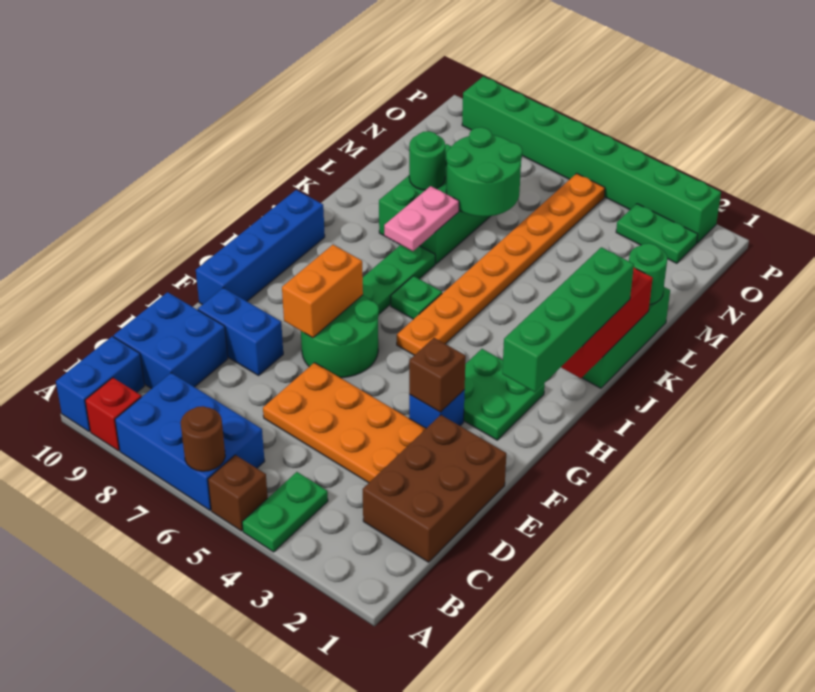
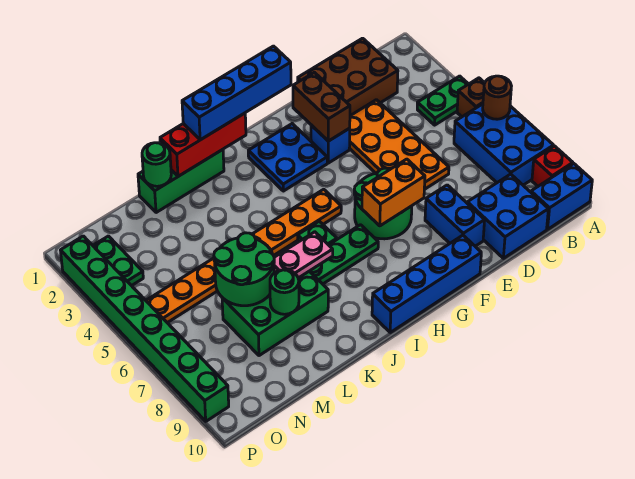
brown 1x1 brick [409,338,466,412] -> brown 1x2 brick [293,72,350,141]
green 1x4 brick [502,247,634,392] -> blue 1x4 brick [182,46,291,140]
green 2x2 plate [464,349,545,440] -> blue 2x2 plate [248,124,327,191]

